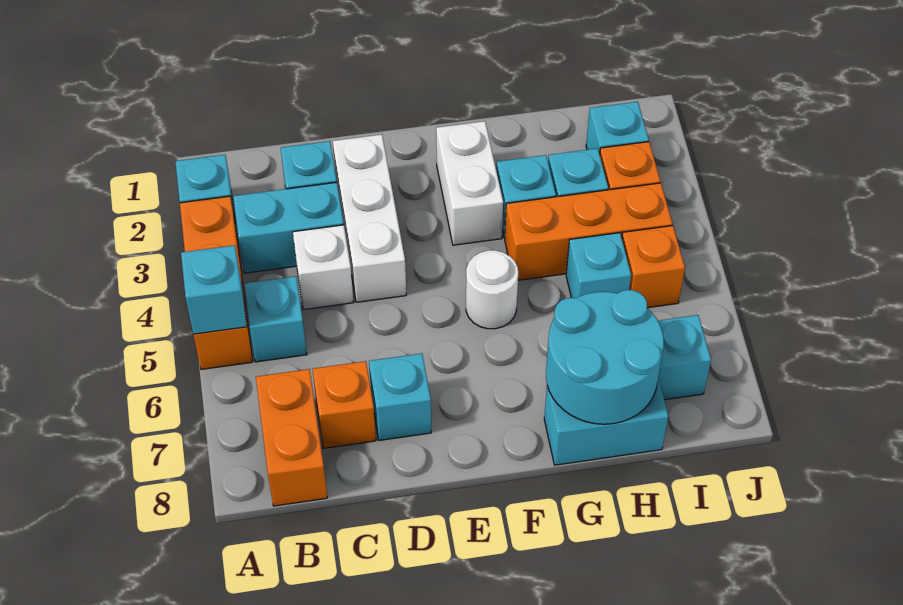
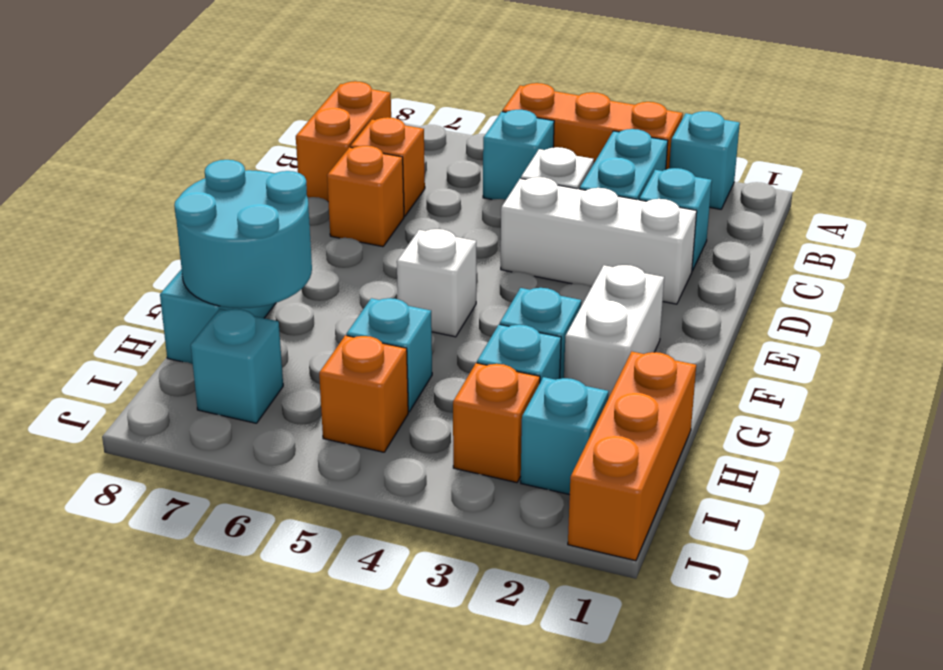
cyan 1x1 brick [181,245,247,334] -> none
orange 1x2 brick [256,369,327,506] -> orange 1x2 brick turned to [296,81,391,201]
cyan 1x1 brick [369,353,431,440] -> orange 1x1 brick [327,146,404,247]
white 1x2 brick [436,121,503,245] -> white 1x2 brick turned to [564,265,664,398]
white 1x1 round brick [466,250,518,329] -> white 1x1 brick [397,229,476,337]
orange 1x3 brick [505,183,672,280] -> orange 1x3 brick moved to [568,352,696,561]

